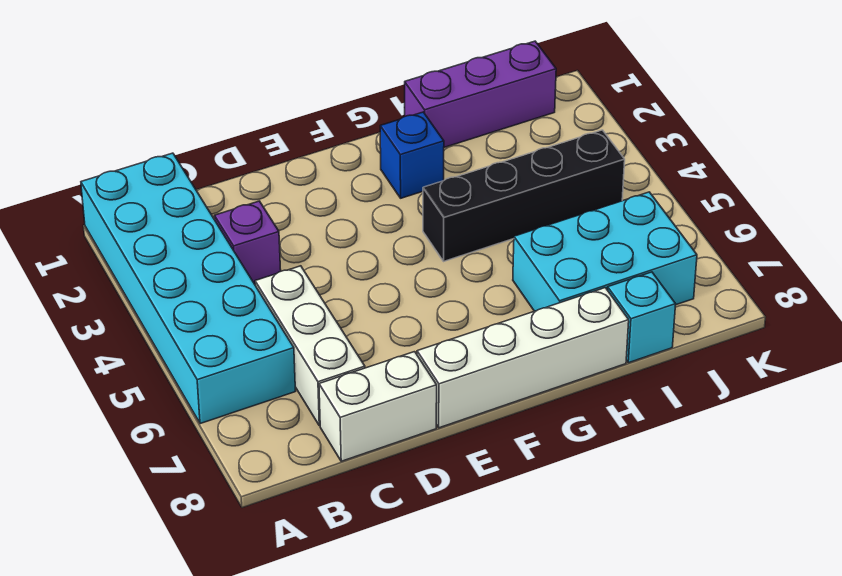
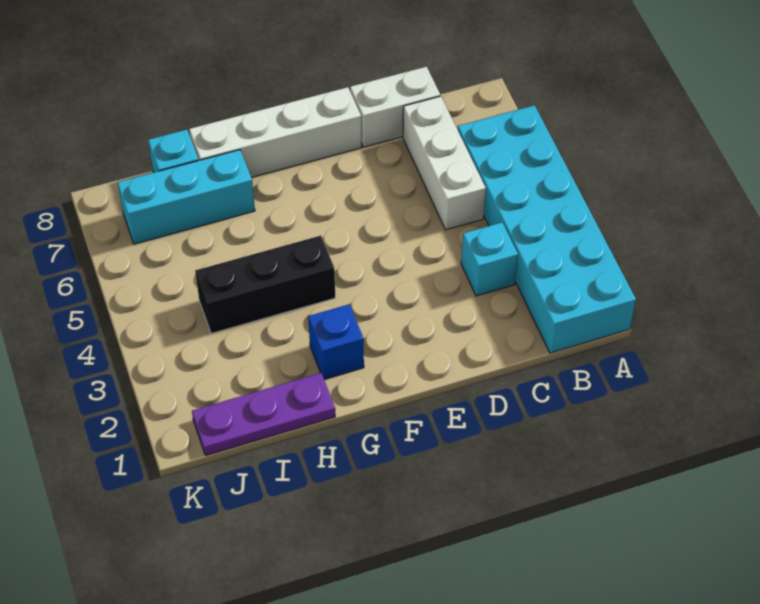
purple 1x1 brick [215,201,281,284] -> cyan 1x1 brick [461,222,518,296]
black 1x4 brick [423,130,625,261] -> black 1x3 brick [195,236,335,334]
purple 1x3 brick [405,41,556,147] -> purple 1x3 plate [192,373,335,455]
cyan 2x3 brick [513,192,697,311] -> cyan 1x3 brick [117,150,255,244]

